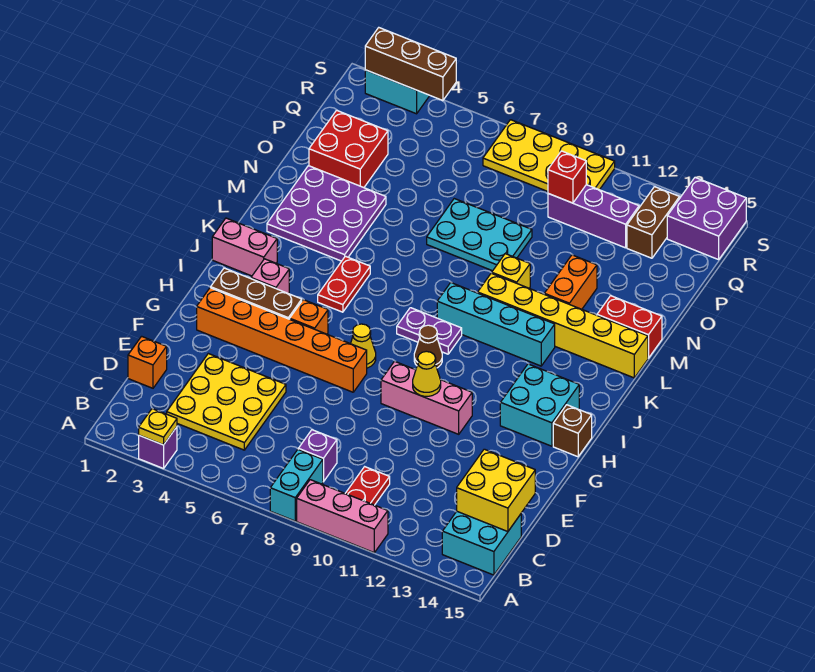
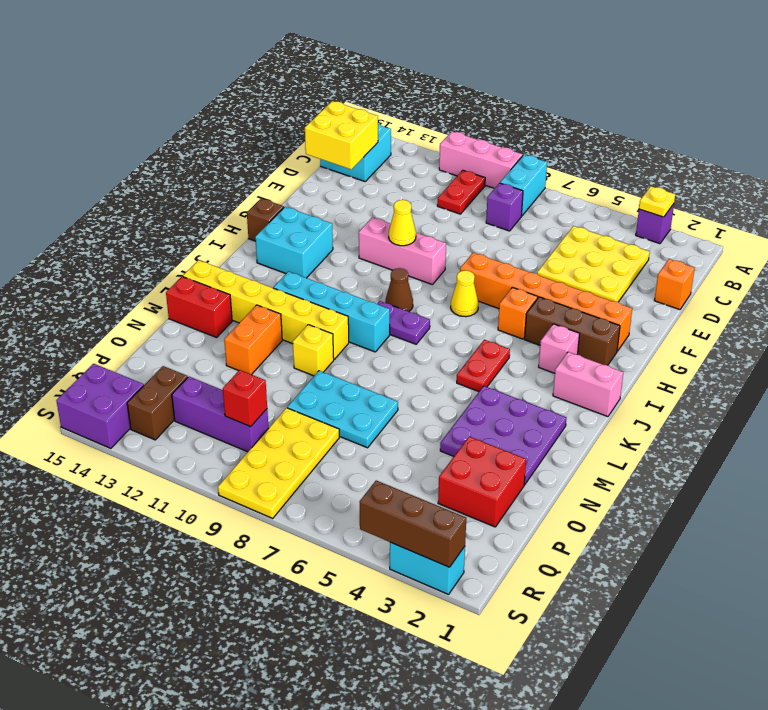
yellow 2x4 plate [483,120,615,191] -> yellow 2x4 plate turned to [218,408,339,518]

